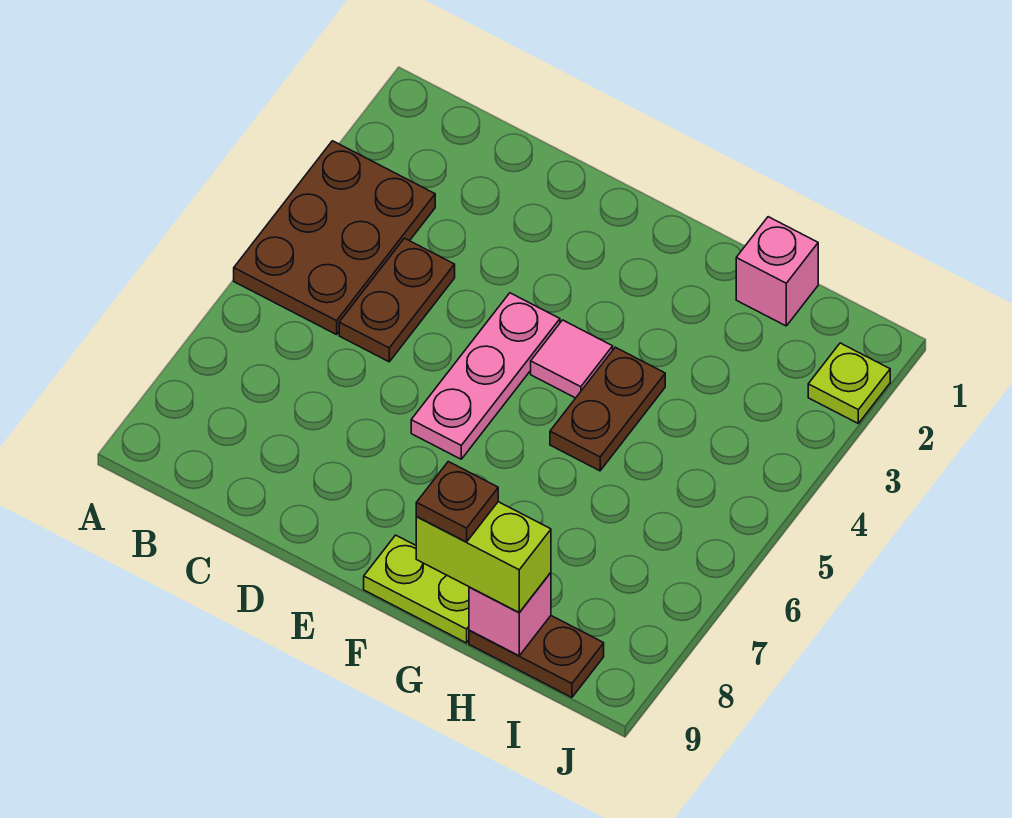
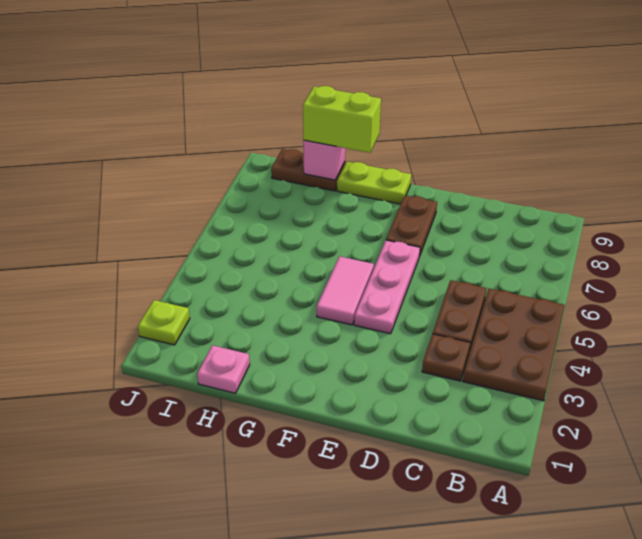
pink 1x1 tile [531,320,613,398] -> pink 1x2 tile [317,256,374,325]
brown 1x2 plate [550,347,665,471] -> brown 1x2 plate moved to [386,195,437,256]
brown 1x1 plate [416,462,498,542] -> brown 1x1 plate moved to [422,334,470,381]
pink 1x1 brick [736,217,818,326] -> pink 1x1 plate [197,345,250,393]

